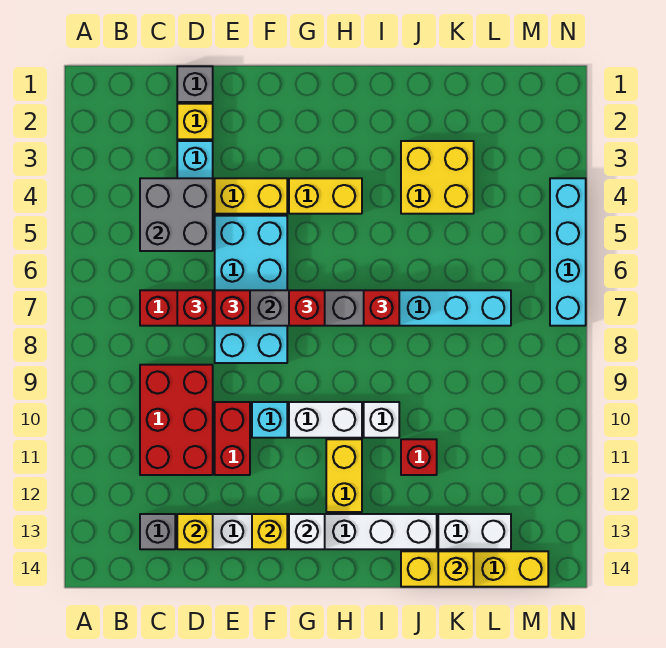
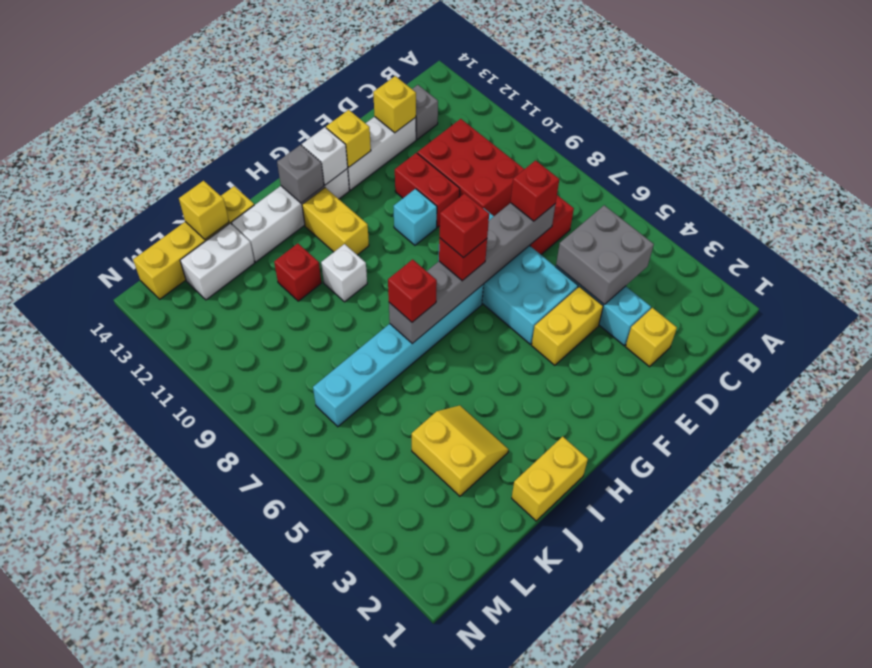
grey 1x1 brick [177,66,213,102] -> grey 1x1 brick moved to [277,145,324,203]
red 1x1 brick [215,290,250,326] -> red 1x1 brick moved to [440,193,489,258]
yellow 1x2 brick [289,178,362,214] -> yellow 1x2 brick moved to [512,436,588,521]
white 1x2 brick [289,402,362,438] -> none
yellow 2x2 brick [401,141,474,214] -> yellow 2x2 slope [412,406,508,496]
cyan 1x4 brick [550,178,586,326] -> none

